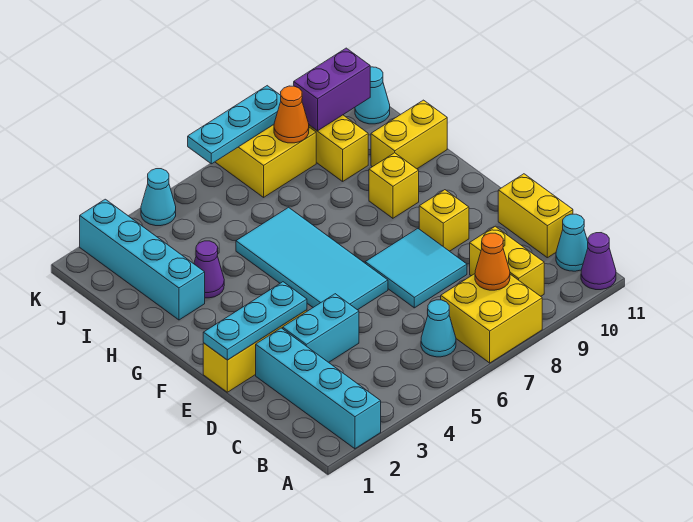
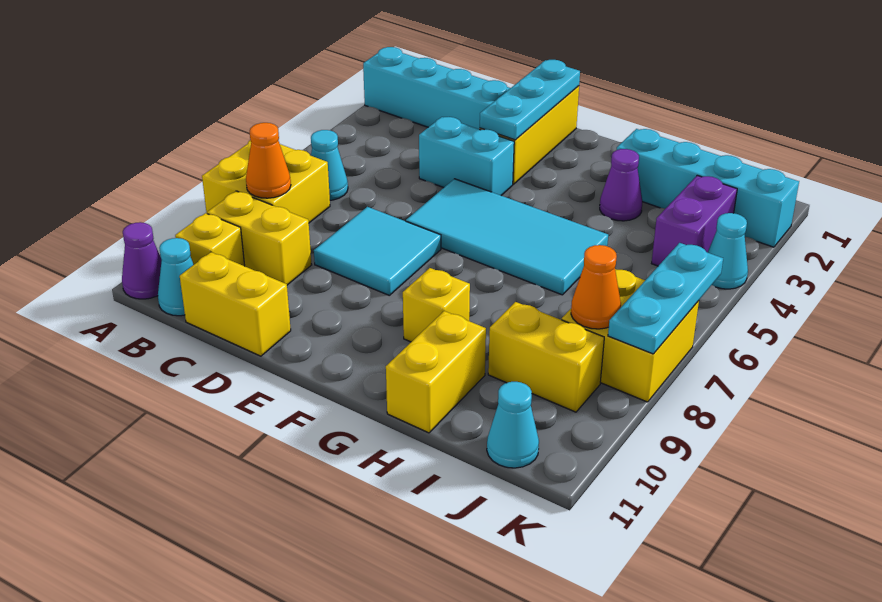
cyan 1x2 brick [283,294,359,362] -> cyan 1x2 brick turned to [419,117,514,195]
yellow 1x1 brick [419,190,469,251] -> yellow 1x1 brick moved to [175,213,245,266]
purple 1x2 brick [294,48,370,131] -> purple 1x2 brick moved to [652,175,737,266]

